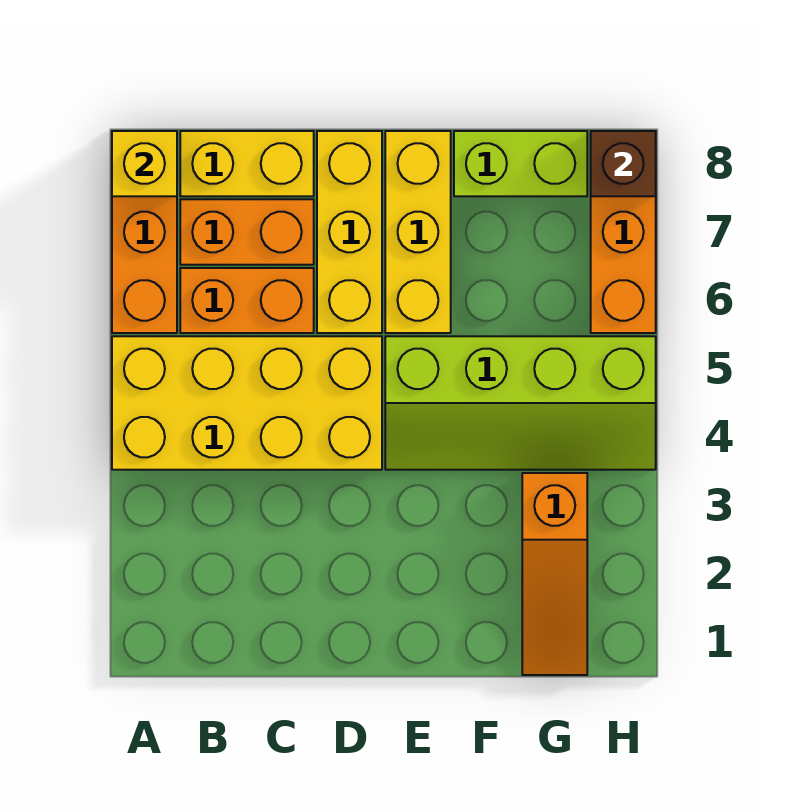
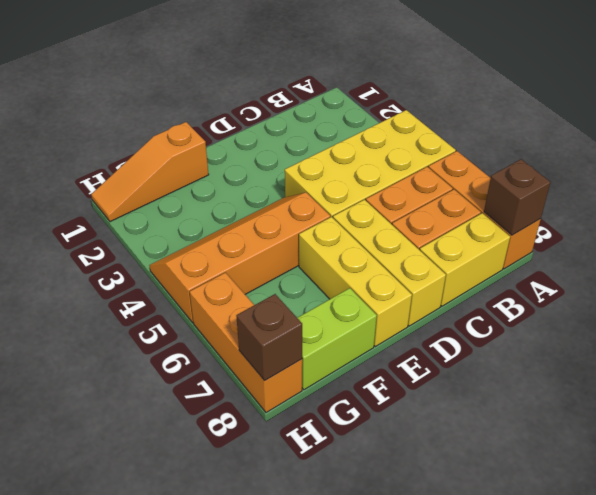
yellow 1x1 brick [112,131,177,196] -> brown 1x1 brick [484,159,551,235]
lime 2x4 slope [385,336,656,470] -> orange 2x4 slope [149,193,330,323]
orange 1x3 slope [522,473,587,675] -> orange 1x3 slope turned to [91,122,209,222]

